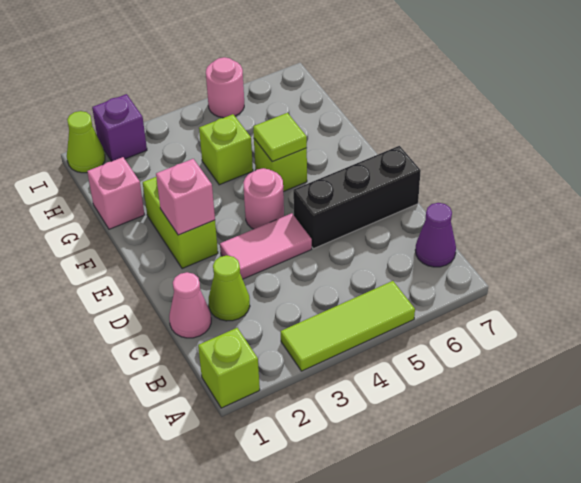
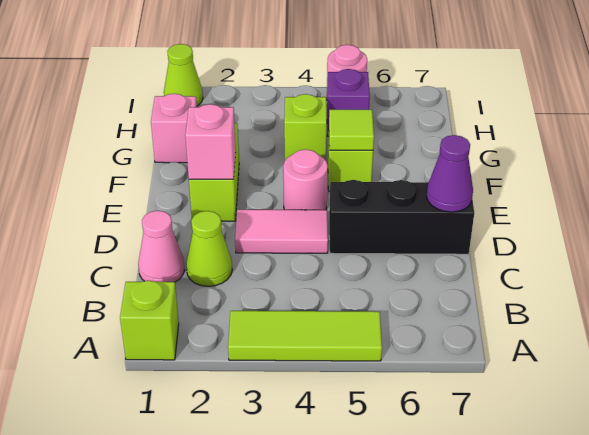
purple 1x1 cone [415,203,456,267] -> purple 1x1 cone moved to [427,135,473,212]
purple 1x1 brick [92,94,147,161] -> purple 1x1 brick moved to [327,69,370,136]

